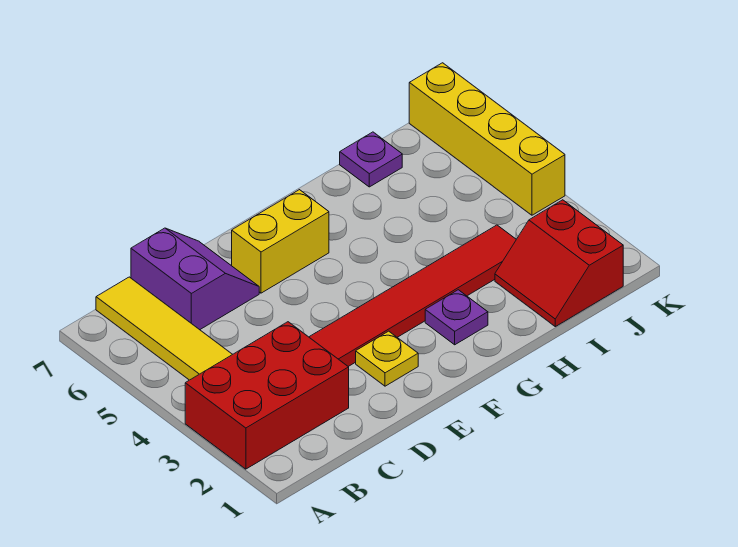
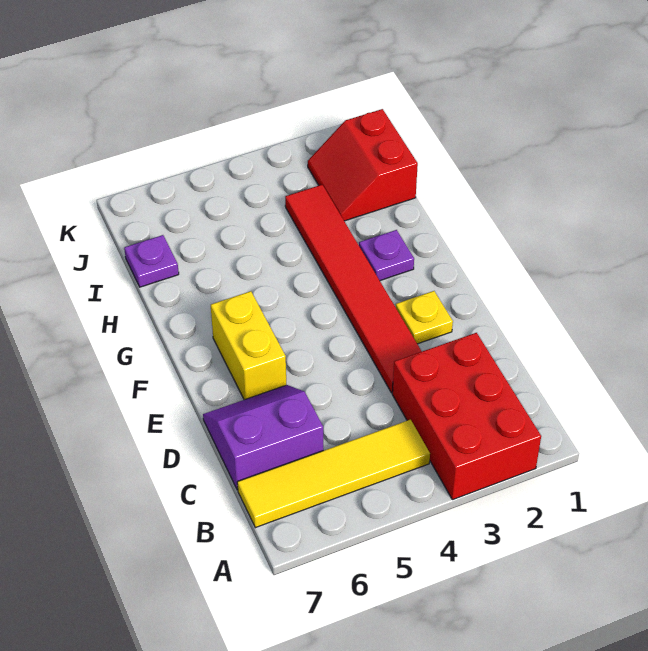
red 2x2 slope [495,200,623,327] -> red 2x2 slope turned to [308,109,418,221]
yellow 1x4 brick [409,63,565,215] -> none

